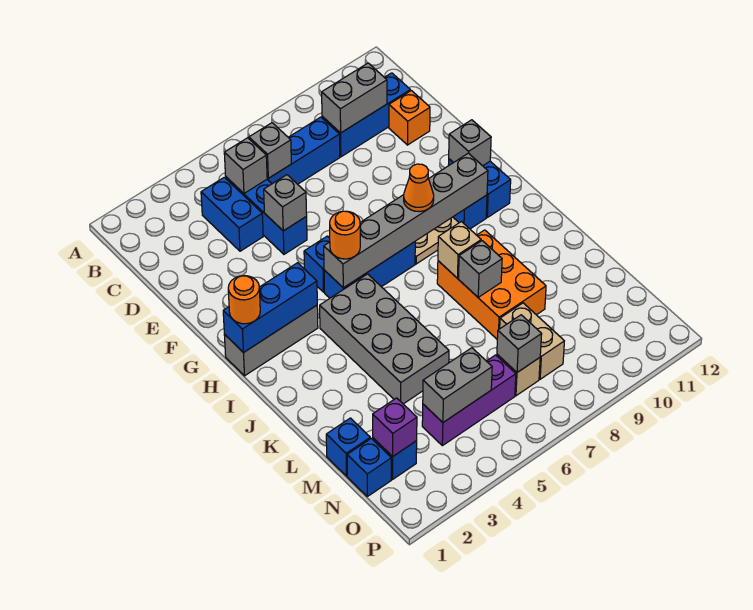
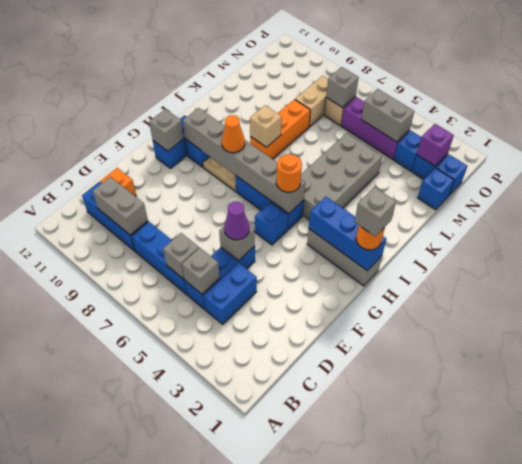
none -> purple 1x1 cone [224,202,249,240]
orange 2x3 brick [437,230,546,339] -> orange 1x3 brick [250,99,310,159]
grey 1x1 brick [458,241,502,297] -> grey 1x1 brick moved to [355,187,396,236]
none -> blue 1x1 brick [394,131,421,171]

